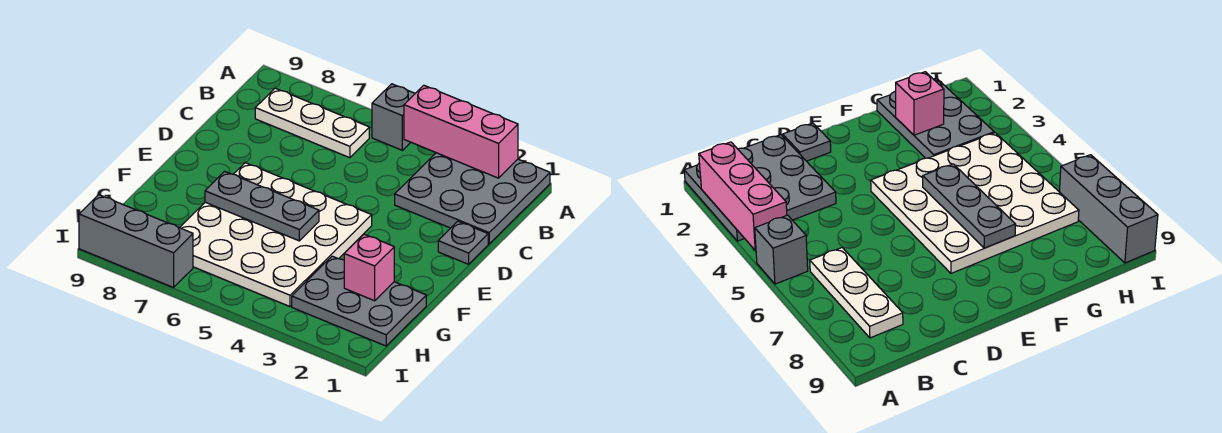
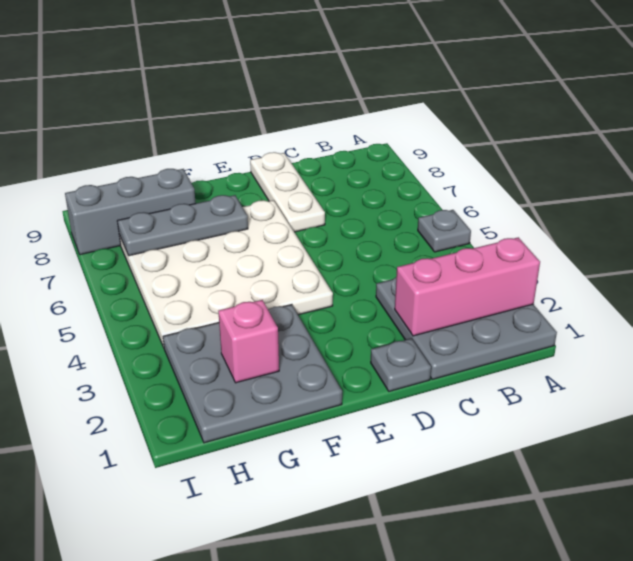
pink 1x3 brick [404,85,518,178] -> pink 1x3 brick turned to [395,237,540,336]
grey 1x1 brick [372,84,415,150] -> grey 1x1 plate [418,210,471,252]
white 1x3 plate [255,88,369,158] -> white 1x3 plate moved to [250,152,325,232]
grey 1x3 plate [205,171,319,241] -> grey 1x3 plate turned to [117,195,248,256]
grey 2x3 plate [292,256,426,346] -> grey 3x3 plate [163,305,342,443]
grey 1x3 brick [79,195,193,288] -> grey 1x3 brick turned to [65,169,196,255]

